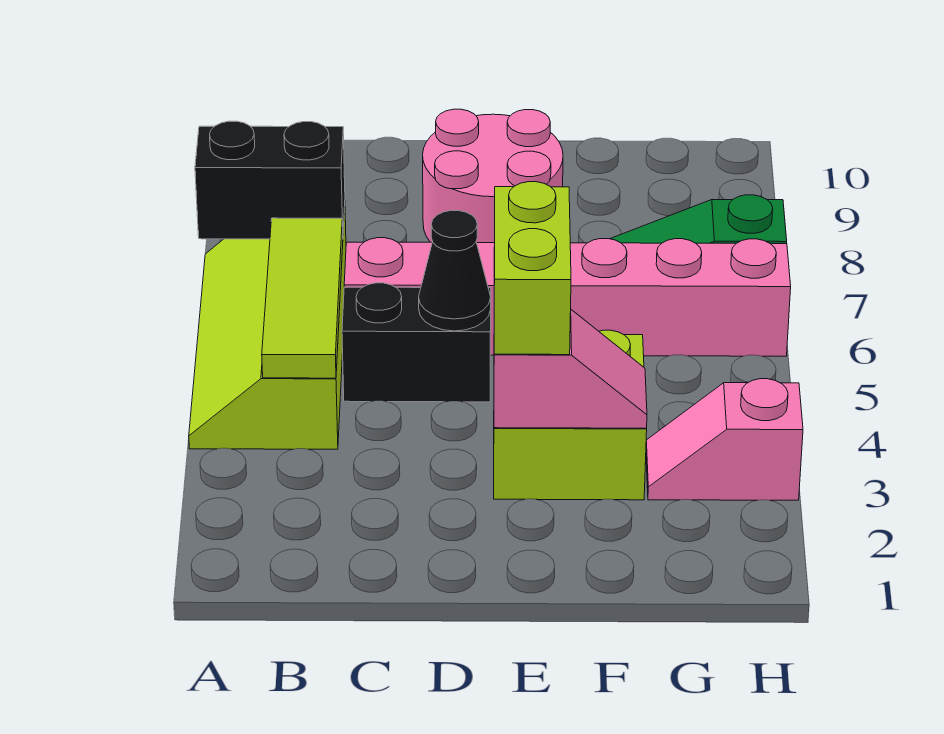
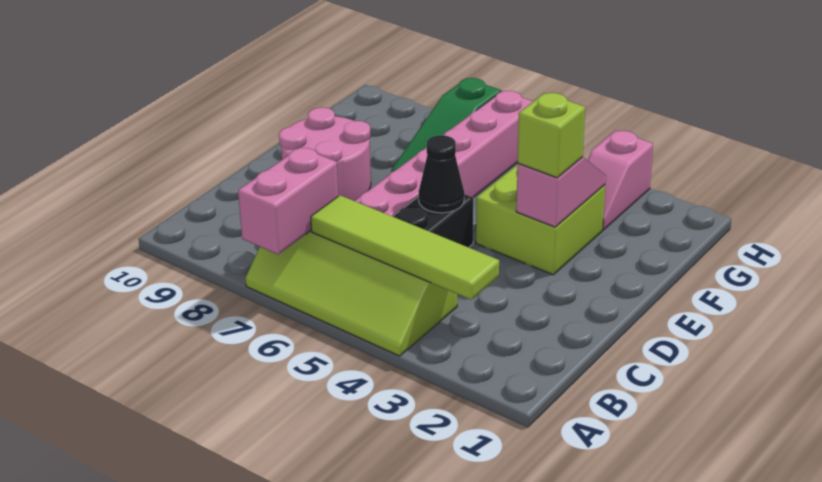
black 1x2 brick [195,121,345,239] -> pink 1x2 brick [238,147,338,254]
lime 1x3 tile [262,218,343,378] -> lime 1x4 tile [311,195,499,300]
lime 1x2 brick [494,182,571,355] -> lime 1x1 brick [518,93,585,178]

